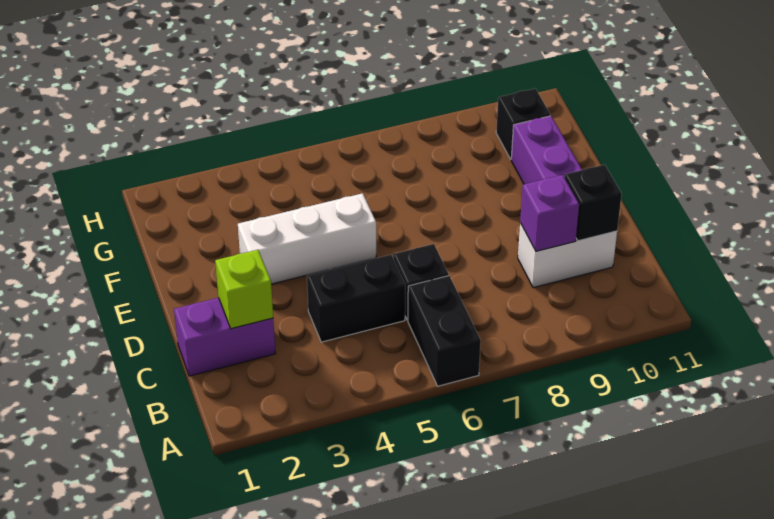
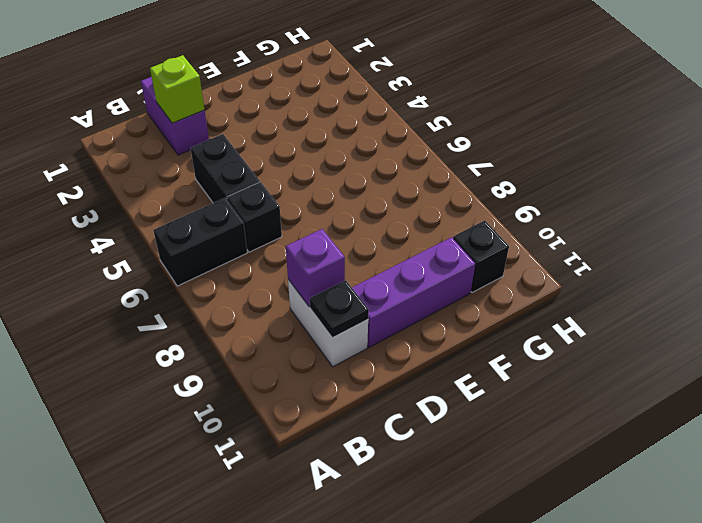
black 1x1 brick [565,165,622,241] -> black 1x1 plate [310,280,369,338]
white 1x3 brick [238,193,376,284] -> none

